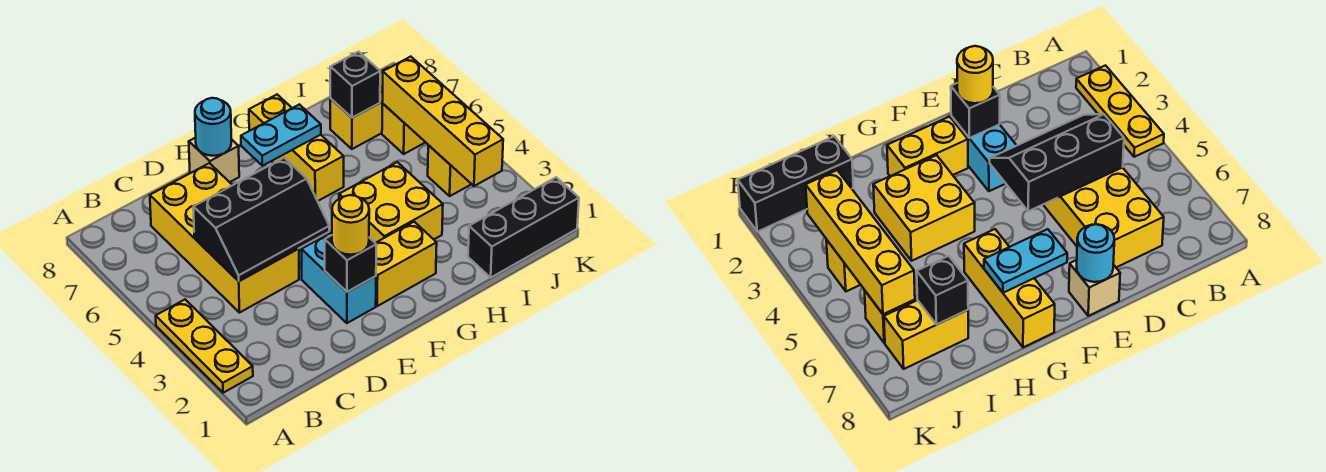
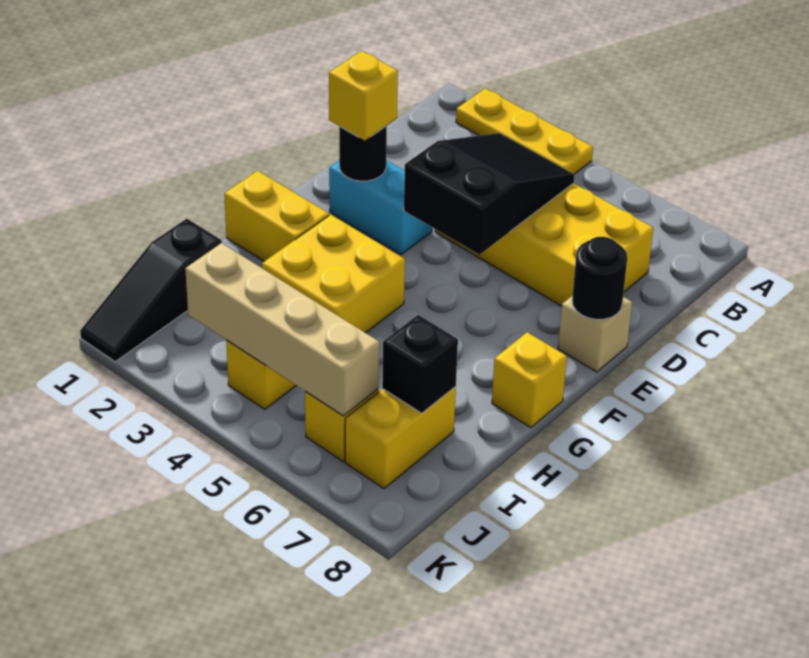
black 2x3 slope [193,158,329,281] -> black 2x3 slope turned to [404,133,574,255]
black 1x1 brick [325,235,376,292] -> black 1x1 round brick [339,126,387,181]
yellow 1x1 round brick [332,195,369,255] -> yellow 1x1 brick [329,51,398,140]
cyan 1x1 round brick [195,98,231,156] -> black 1x1 round brick [572,237,627,319]
yellow 1x2 brick [376,222,437,306] -> yellow 1x2 brick turned to [224,171,329,261]
cyan 1x2 plate [241,104,321,166] -> none
yellow 1x3 brick [249,95,344,201] -> yellow 1x1 brick [492,332,567,428]
black 1x3 brick [468,178,579,277] -> black 1x3 slope [80,219,222,362]
yellow 1x4 brick [382,57,503,186] -> tan 1x4 brick [185,243,379,416]

